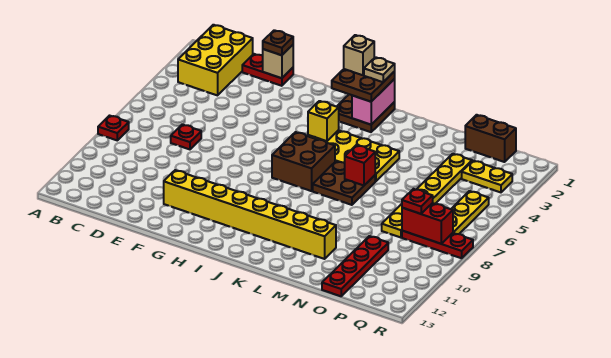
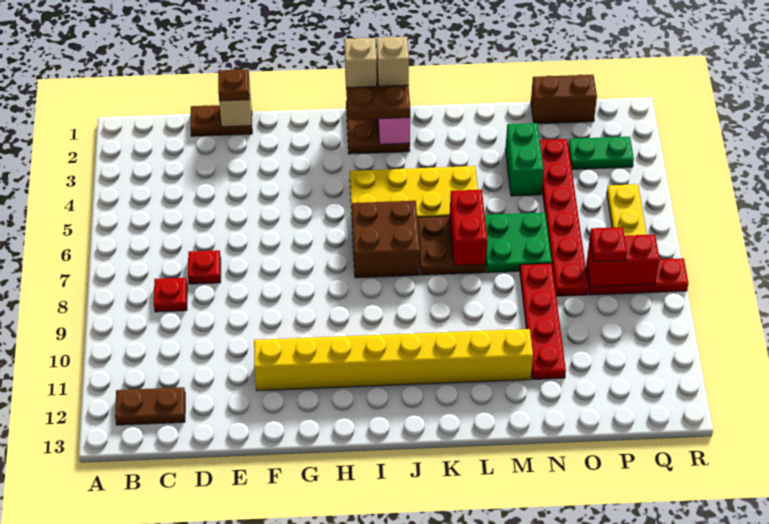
red 1x1 plate [98,116,129,140] -> red 1x1 plate moved to [154,278,187,312]
yellow 2x3 brick [178,25,253,95] -> none
none -> brown 1x2 plate [115,387,185,425]
red 1x2 plate [242,54,293,86] -> brown 1x2 plate [190,105,252,136]
yellow 1x1 brick [308,101,339,141] -> none
tan 1x1 plate [364,57,395,82] -> tan 1x1 brick [377,36,409,86]
red 1x1 brick [345,145,375,185] -> red 1x2 brick [450,190,487,266]
none -> green 2x2 plate [485,213,552,273]
none -> green 1x2 brick [505,123,544,196]
yellow 1x6 plate [382,154,472,238] -> red 1x6 plate [540,139,589,296]
red 1x4 plate [322,236,388,296] -> red 1x4 plate moved to [520,263,566,379]
yellow 1x2 plate [462,161,512,192] -> green 1x2 plate [568,137,634,169]

